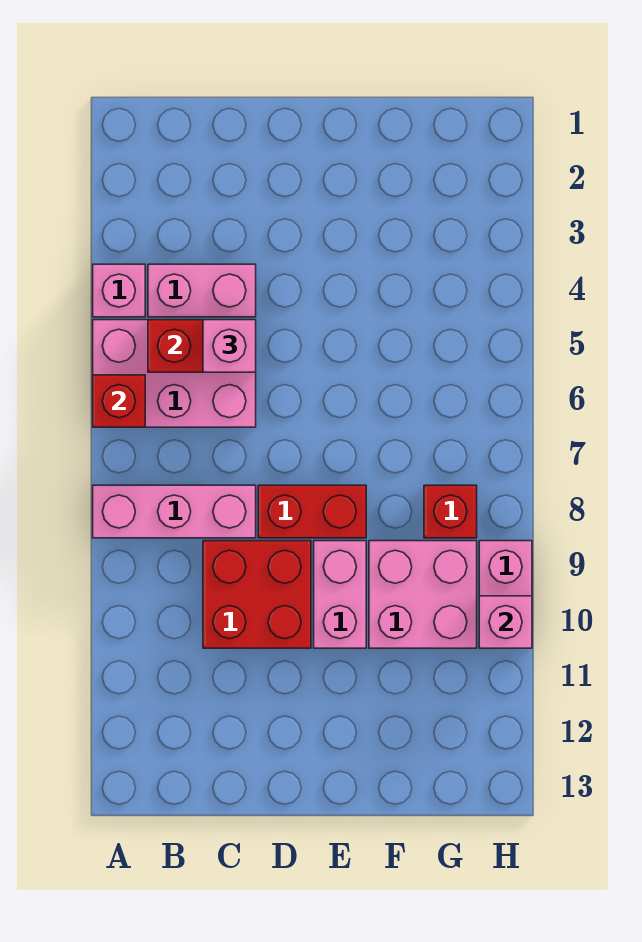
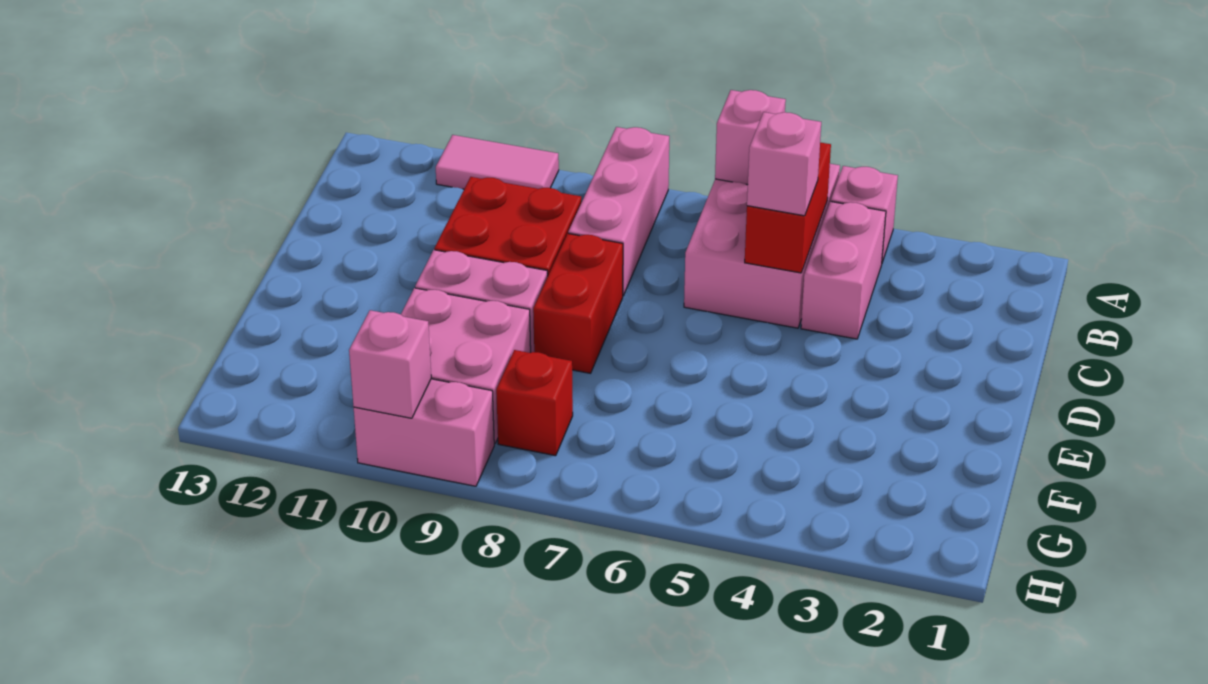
red 1x1 brick [93,375,145,427] -> pink 1x1 brick [715,90,786,185]
none -> pink 1x2 tile [436,135,559,189]

